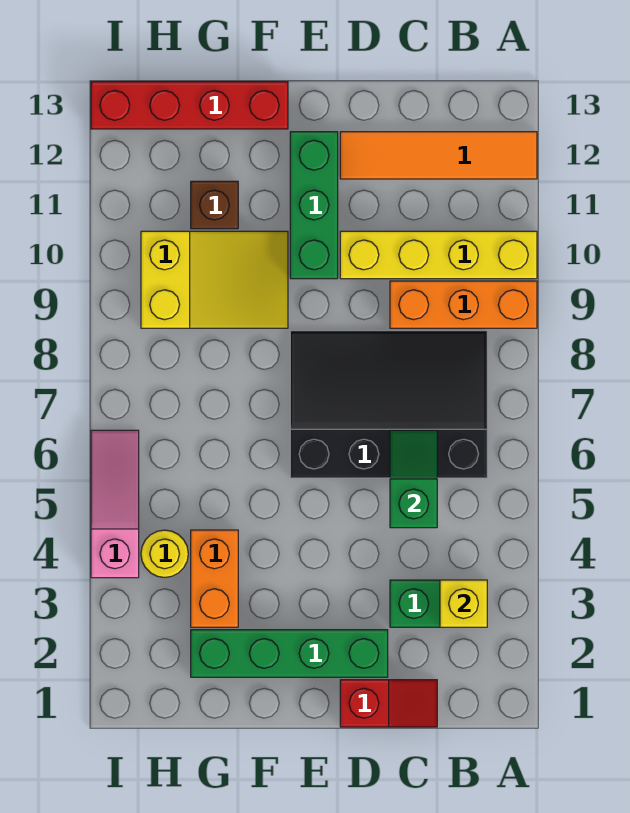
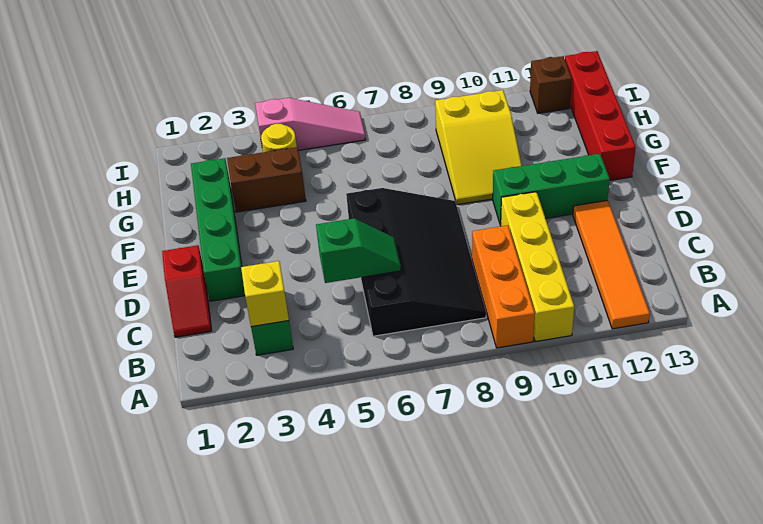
orange 1x2 brick [191,530,238,627] -> brown 1x2 brick [227,147,306,212]
brown 1x1 brick [191,181,238,229] -> brown 1x1 brick moved to [530,56,572,113]

